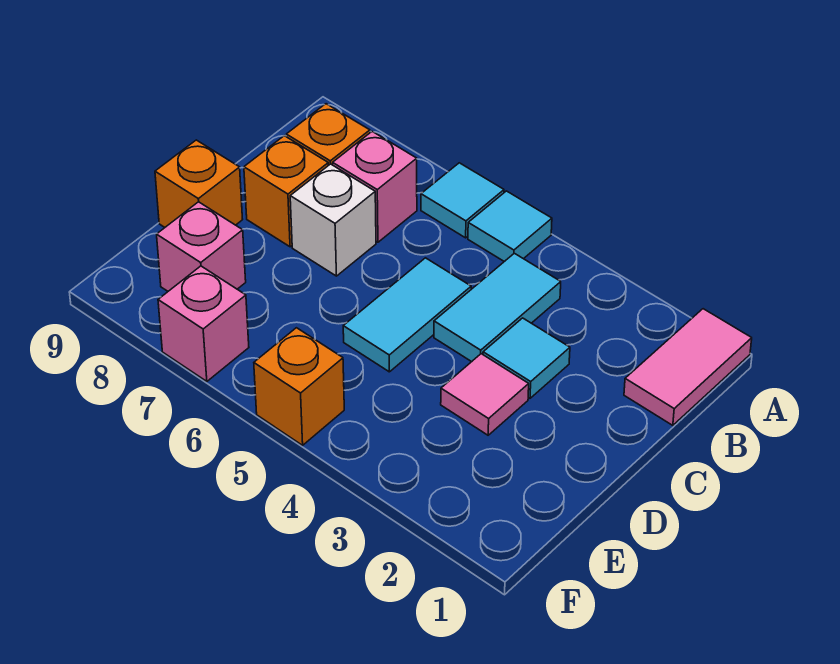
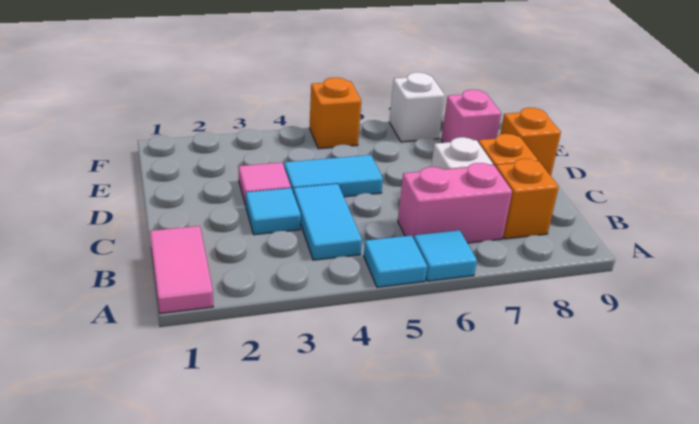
pink 1x1 brick [333,132,417,242] -> pink 1x2 brick [398,163,512,243]
cyan 1x2 tile [343,258,471,372] -> cyan 1x2 tile turned to [284,155,383,197]
pink 1x1 brick [158,266,249,381] -> white 1x1 brick [389,72,445,142]

